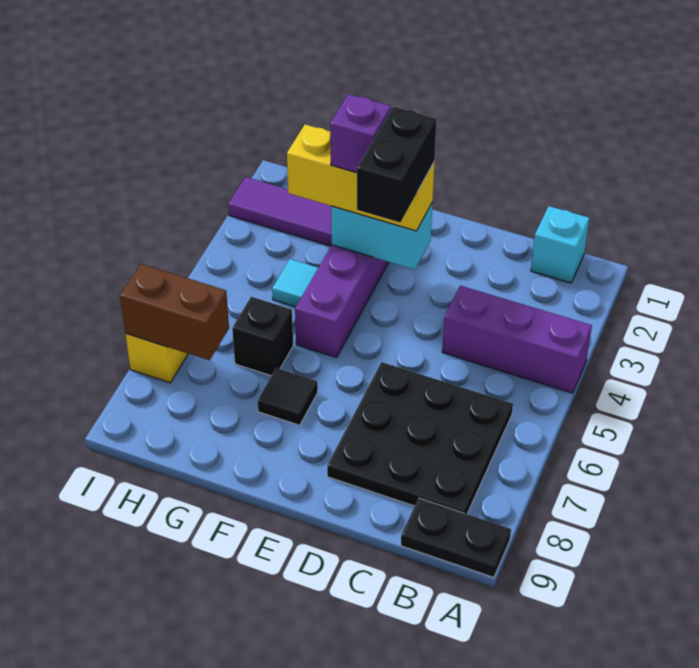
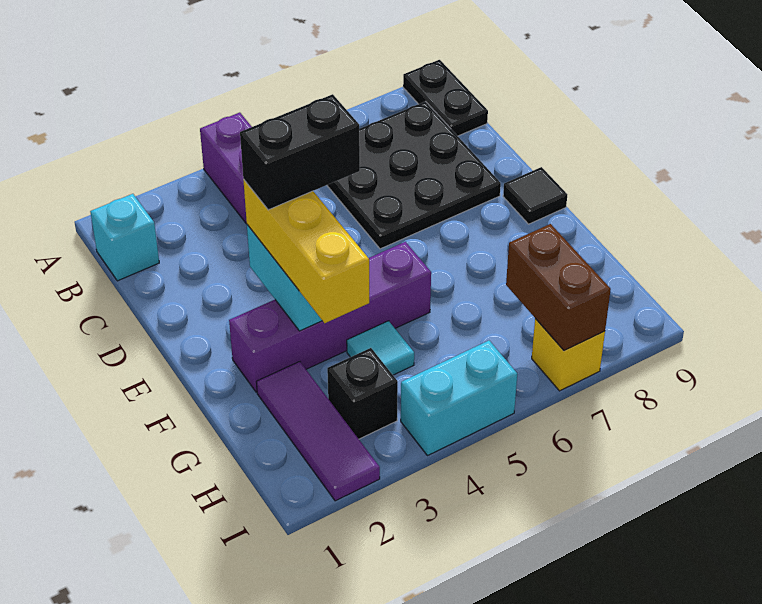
purple 1x1 brick [330,94,391,173] -> none
black 1x1 tile [258,368,318,425] -> black 1x1 tile moved to [503,167,567,224]
black 1x1 brick [232,297,293,376] -> black 1x1 brick moved to [327,348,398,439]
none -> cyan 1x2 brick [401,341,517,456]

